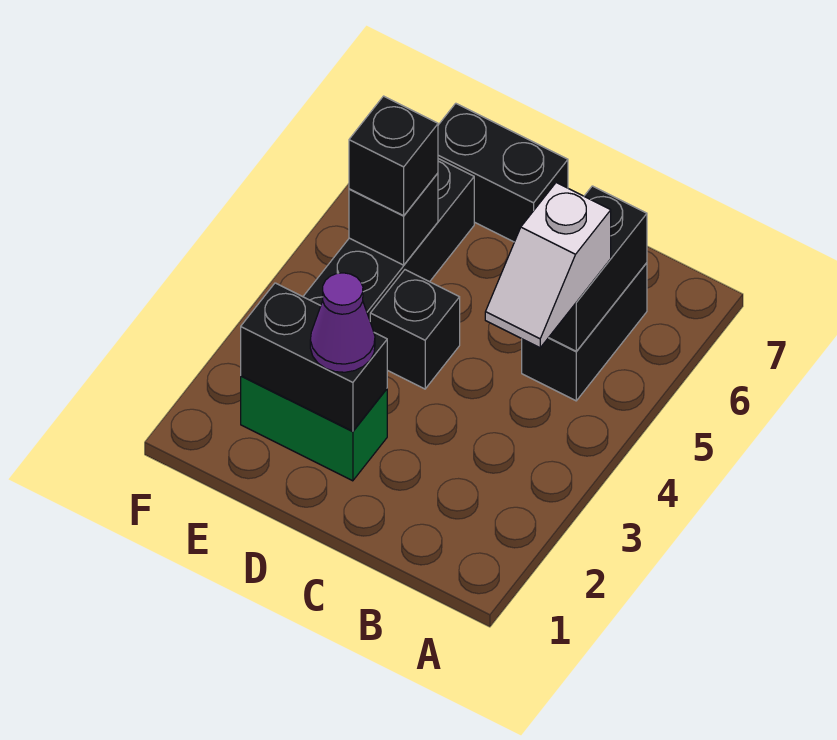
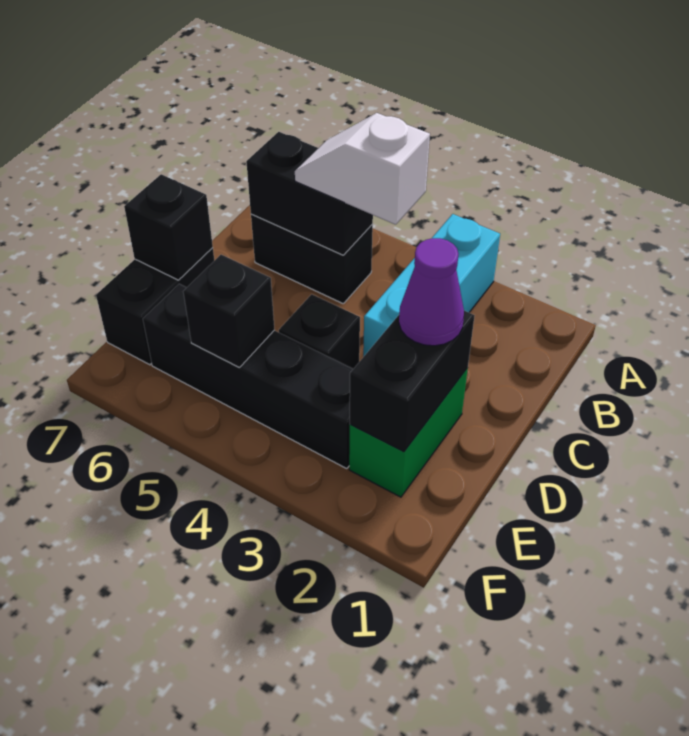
none -> cyan 1x3 brick [363,214,500,357]
white 1x2 slope [485,183,611,348] -> white 1x2 slope turned to [295,113,430,225]
black 1x1 brick [349,96,438,216] -> black 1x1 brick moved to [124,174,213,280]

